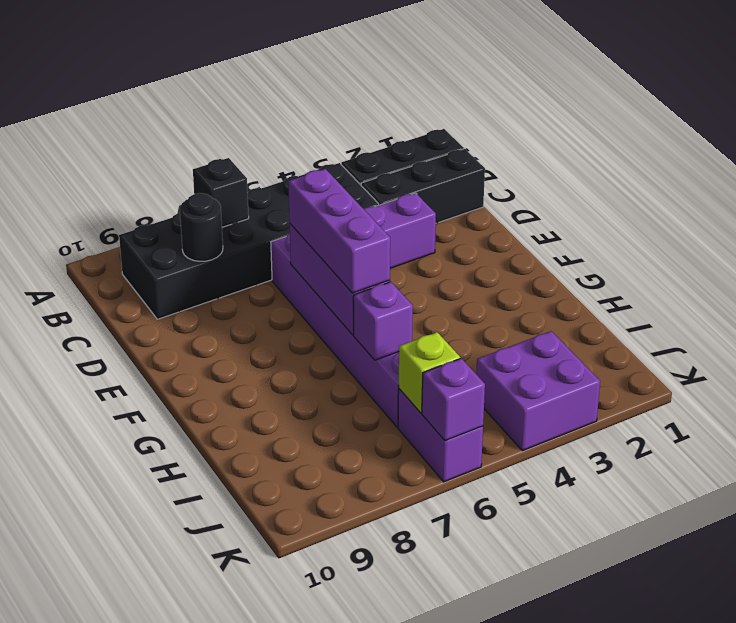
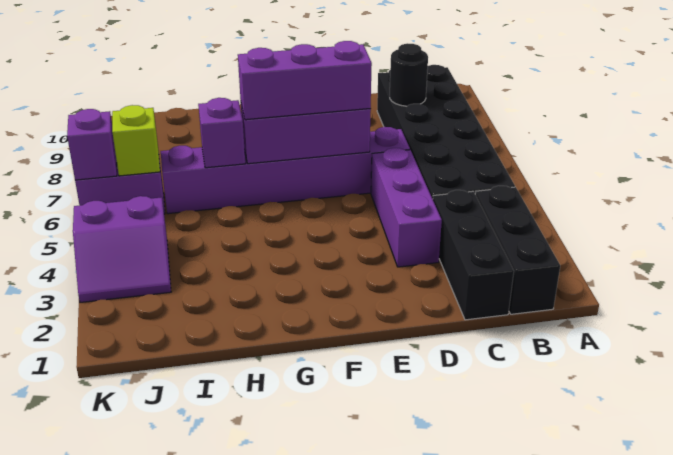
black 1x1 brick [193,158,249,227] -> none
purple 2x2 brick [476,331,600,451] -> purple 2x2 slope [73,196,171,302]

